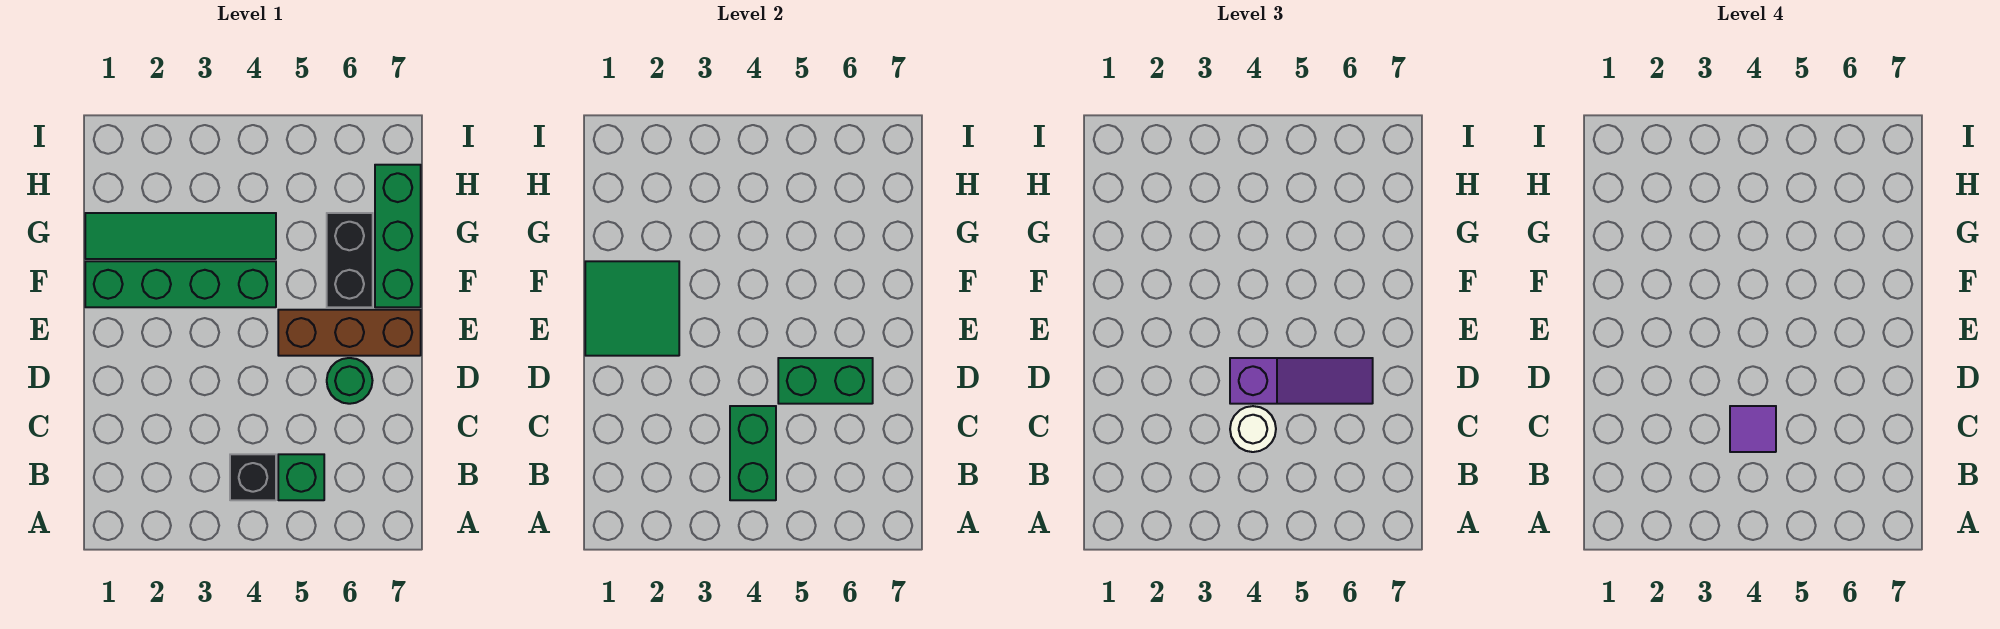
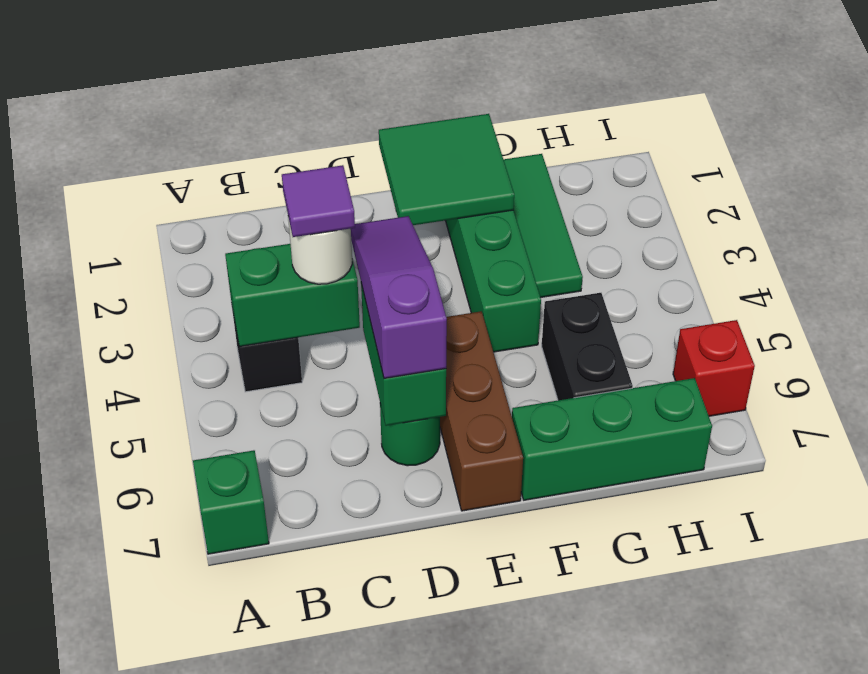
green 1x1 brick [278,454,324,500] -> green 1x1 brick moved to [193,450,269,554]
purple 1x3 slope [1230,358,1373,404] -> purple 1x3 slope turned to [351,216,447,378]
black 1x2 brick [327,213,373,307] -> black 1x2 brick turned to [542,293,633,400]
green 1x4 tile [85,213,276,259] -> green 1x3 tile [504,154,583,297]
none -> red 1x1 brick [673,320,755,416]

